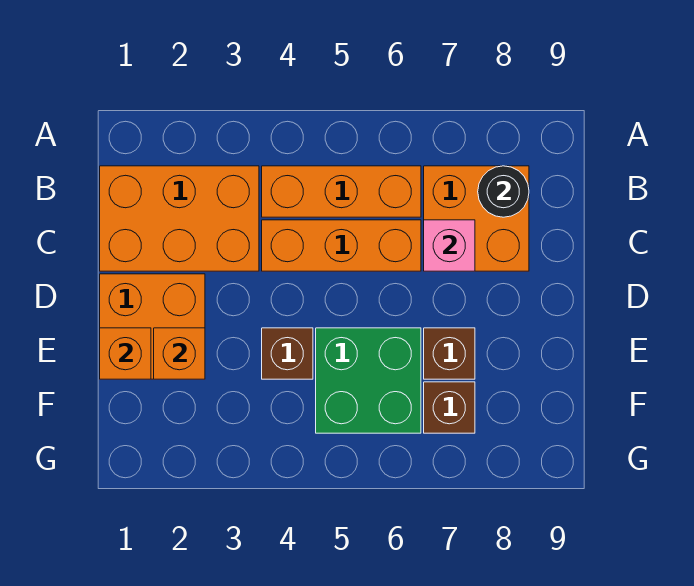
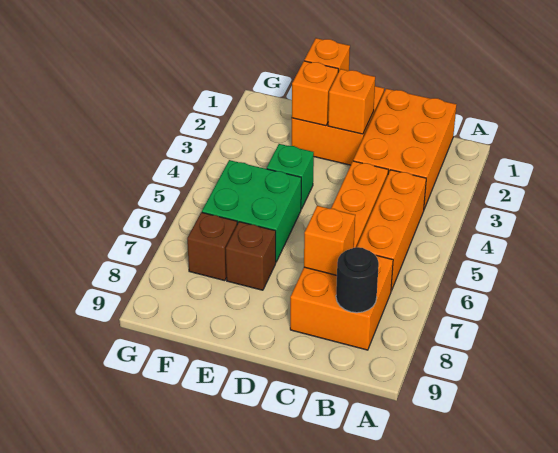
pink 1x1 brick [424,220,475,271] -> orange 1x1 brick [304,206,355,275]
none -> orange 1x1 brick [328,69,375,134]
brown 1x1 brick [262,328,313,379] -> green 1x1 brick [267,144,314,209]

